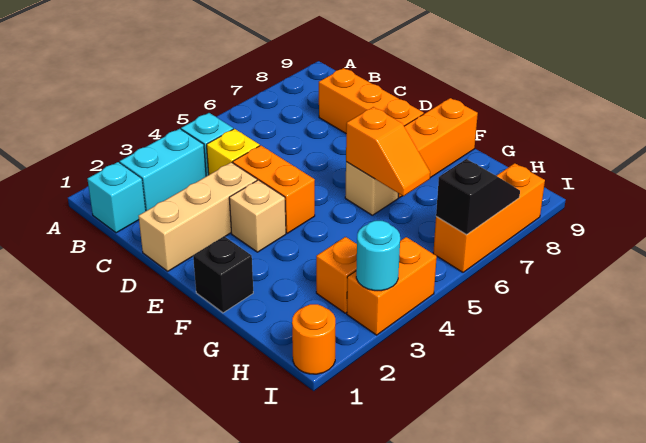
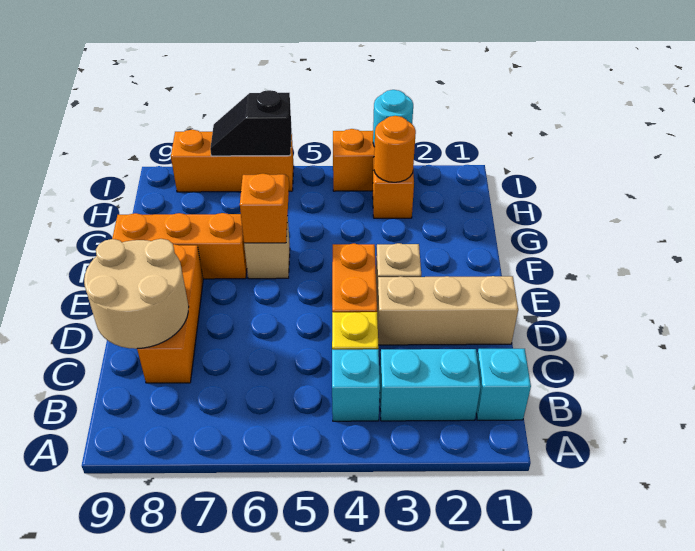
none -> tan 2x2 round brick [84,239,189,349]
black 1x1 brick [193,236,253,313] -> none
orange 1x1 round brick [292,304,335,374] -> orange 1x1 round brick moved to [374,116,416,182]

